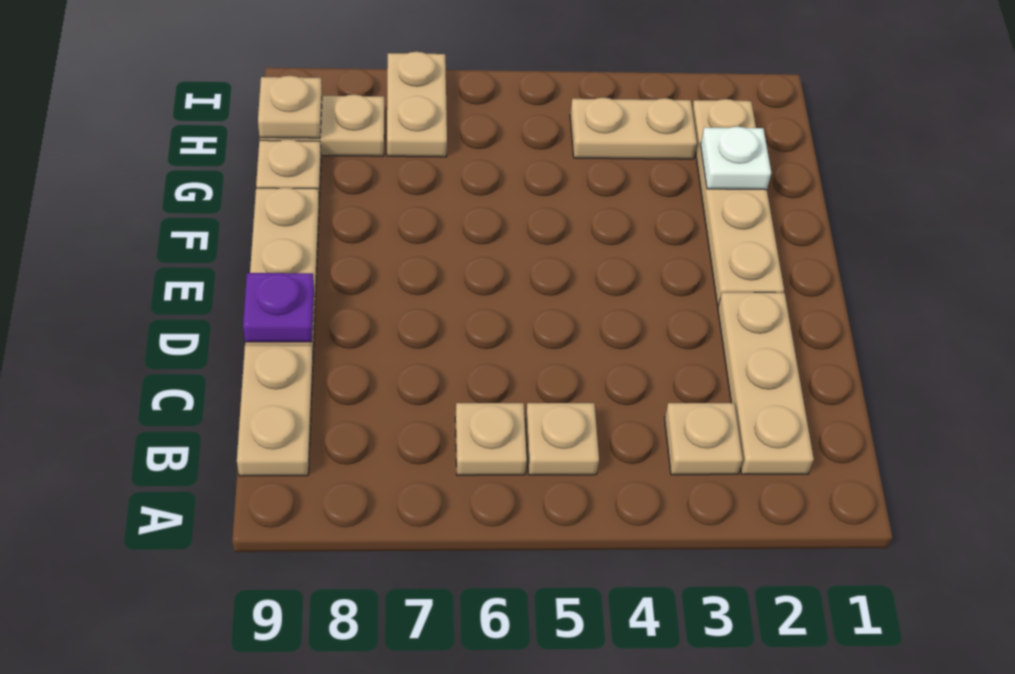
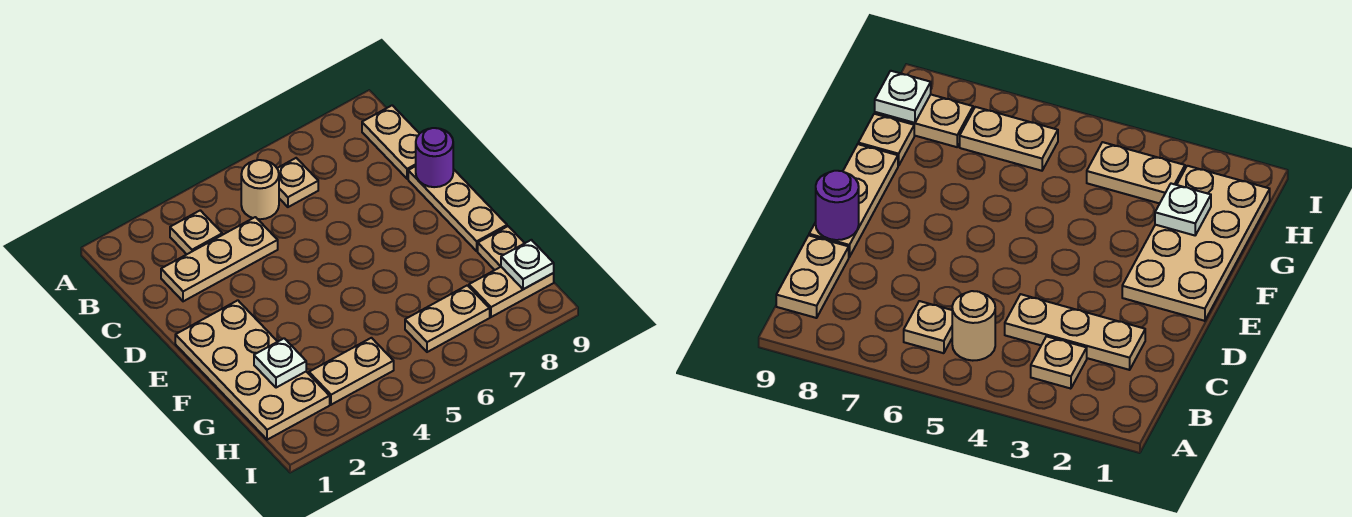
tan 1x3 plate [718,292,814,474] -> tan 1x3 plate turned to [161,217,278,301]
tan 1x1 plate [525,403,599,475] -> tan 1x1 round brick [241,160,279,219]
purple 1x1 plate [243,273,314,342] -> purple 1x1 round brick [416,128,453,187]
tan 1x4 plate [692,99,784,305] -> tan 2x4 plate [175,300,330,440]
tan 1x2 plate [387,52,447,157] -> tan 1x2 plate turned to [405,285,490,352]
tan 1x1 plate [258,76,322,138] -> white 1x1 plate [501,240,554,289]

